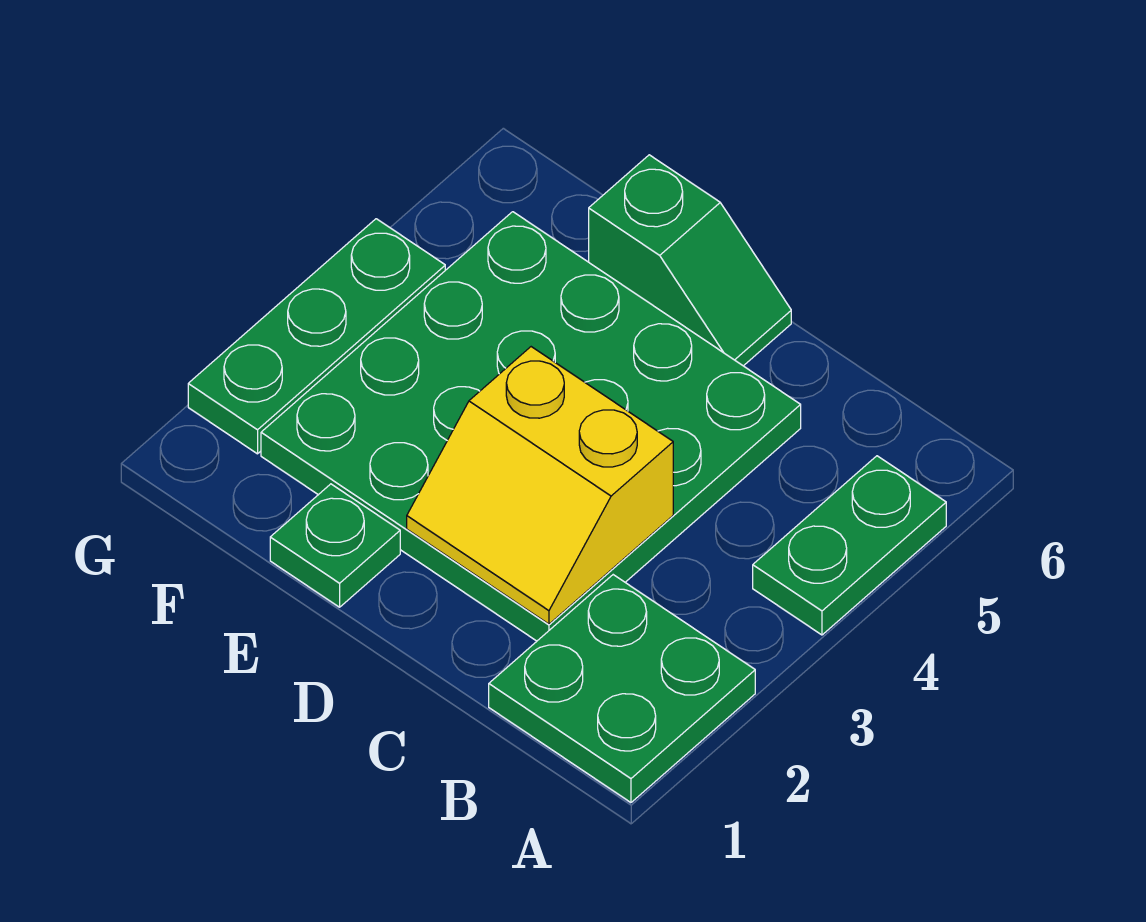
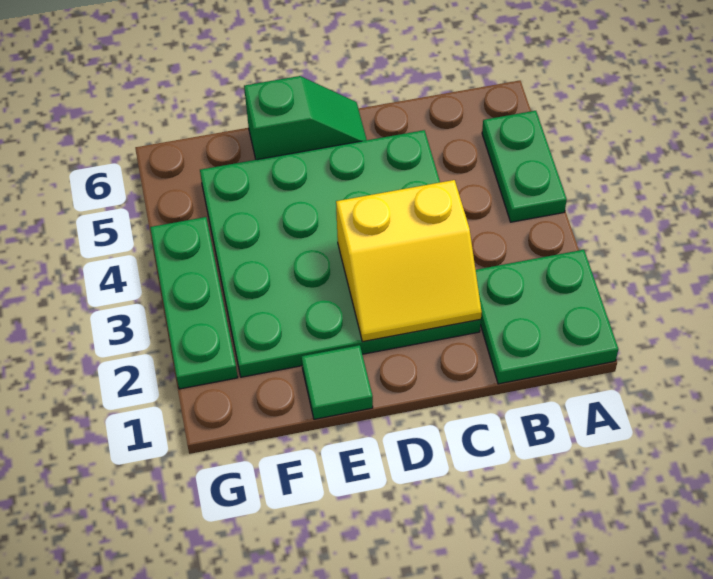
green 1x1 plate [270,484,400,607] -> green 1x1 tile [301,345,373,419]

